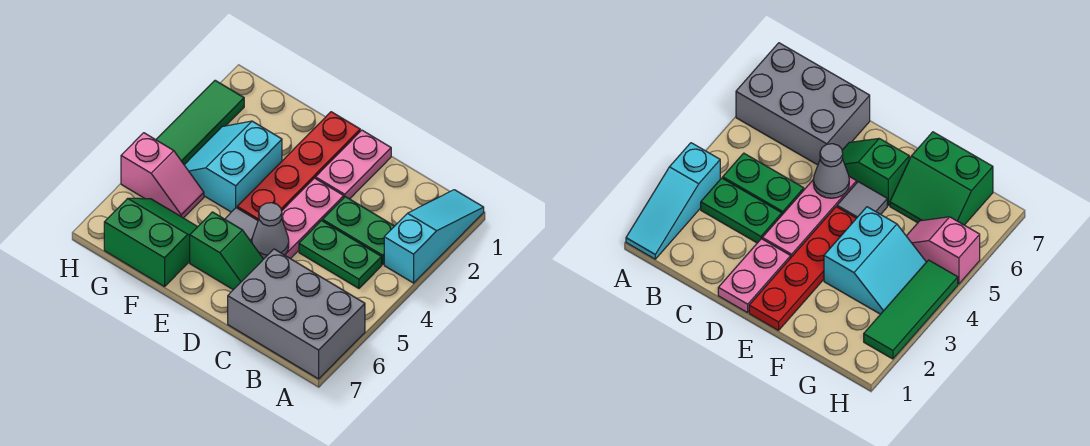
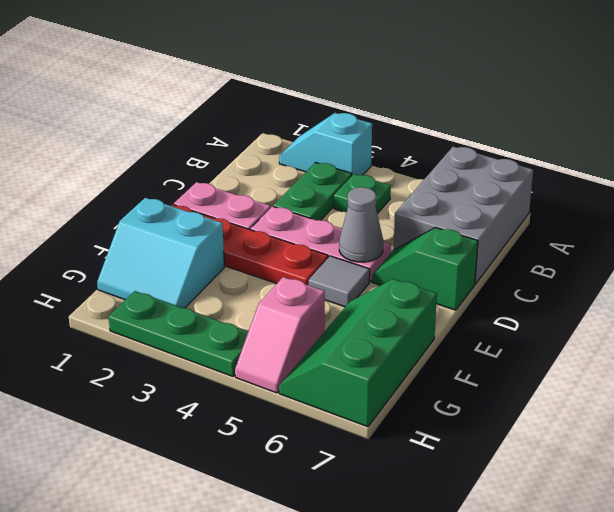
cyan 1x3 slope [384,190,484,283] -> cyan 1x2 slope [279,113,372,175]
green 1x2 plate [299,221,382,288] -> green 1x1 plate [334,174,391,214]
green 1x2 slope [190,212,263,290] -> green 1x2 slope turned to [372,227,478,310]
cyan 2x2 slope [185,121,282,212] -> cyan 2x2 slope moved to [97,198,225,308]
green 2x2 slope [104,198,197,287] -> green 2x3 slope [279,279,437,427]
pink 1x2 slope [121,133,204,218] -> pink 1x2 slope turned to [235,277,325,393]
green 1x3 tile [156,80,244,165] -> green 1x3 plate [109,291,248,377]

